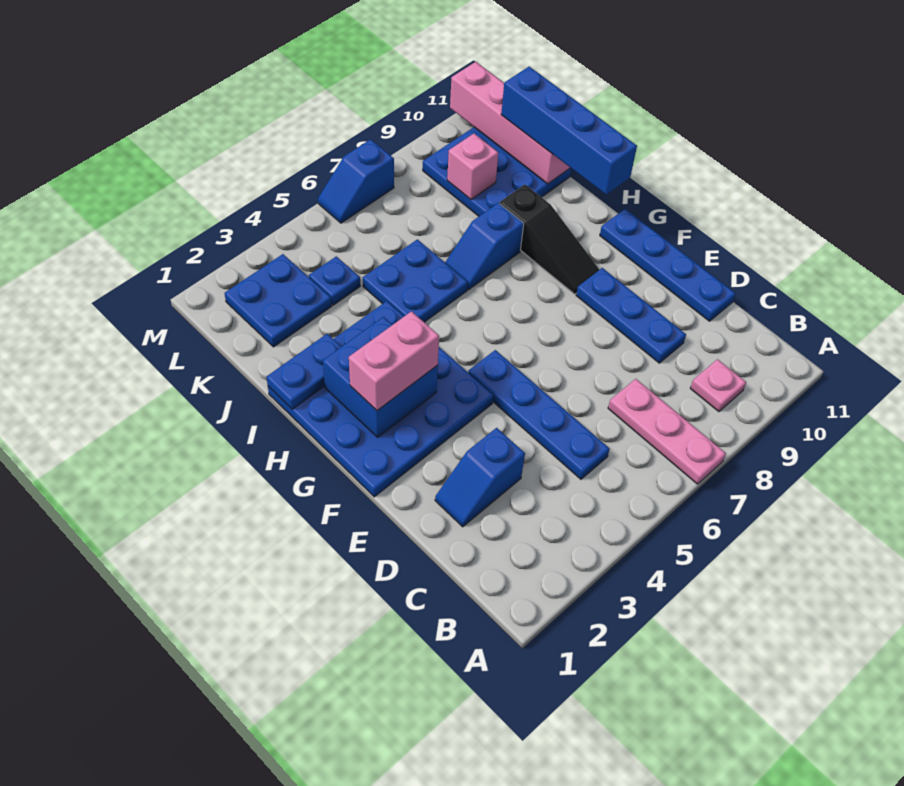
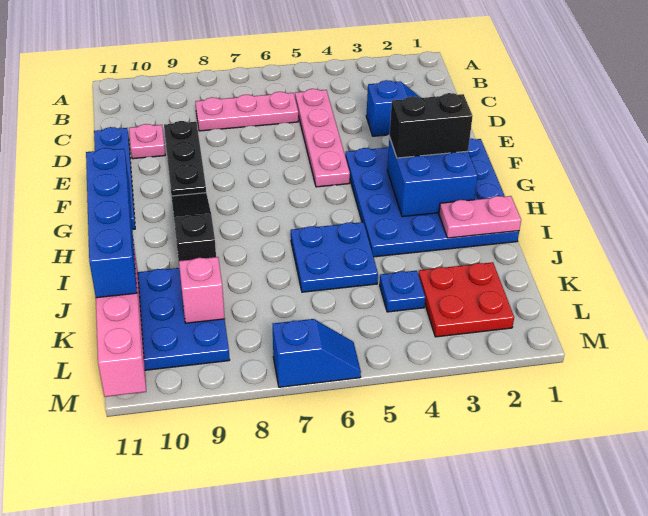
pink 1x3 plate [608,379,726,484] -> pink 1x3 plate turned to [195,92,298,131]
pink 1x1 plate [690,359,746,412] -> pink 1x1 plate moved to [129,124,165,159]
blue 1x4 plate [468,350,610,479] -> pink 1x4 plate [295,89,350,187]
blue 1x3 plate [576,268,686,363] -> black 1x3 plate [164,121,206,196]
pink 1x2 brick [349,312,439,410] -> black 1x2 brick [390,93,473,158]
blue 1x2 plate [266,334,341,409] -> pink 1x2 plate [439,196,521,238]
blue 1x2 slope [445,203,524,290] -> none
blue 2x2 plate [225,254,332,347] -> red 2x2 plate [418,262,514,337]

